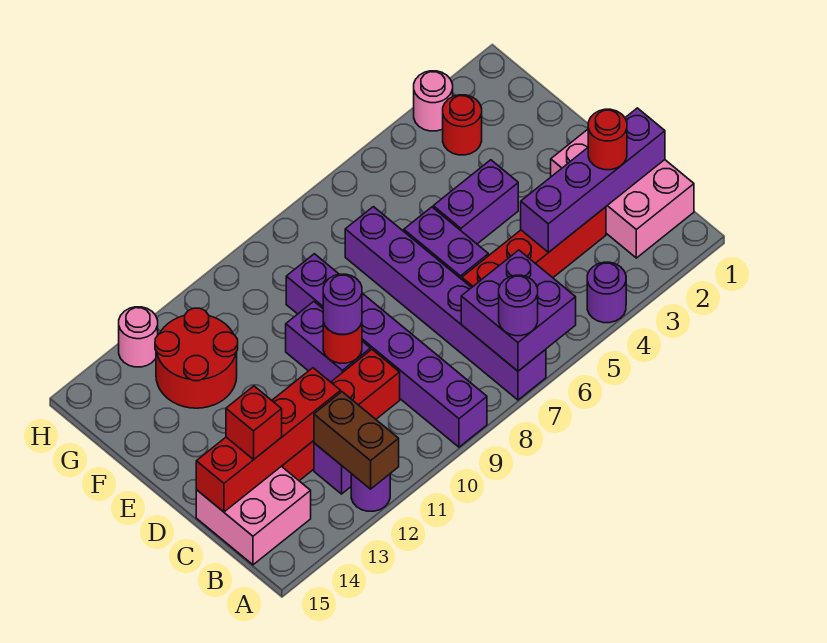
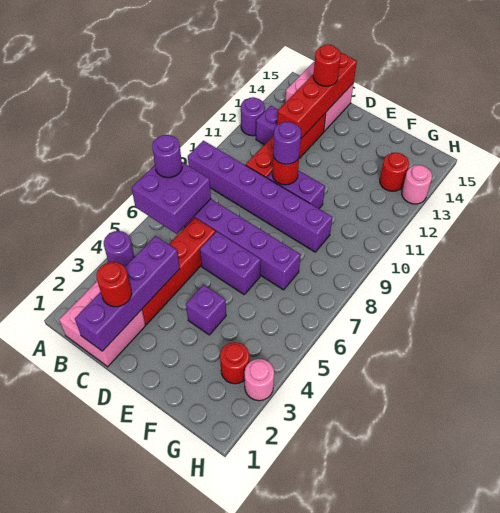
brown 1x2 brick [314,392,399,489] -> none
pink 2x3 brick [551,129,694,258] -> pink 2x2 brick [59,282,146,367]
red 1x1 brick [226,386,282,459] -> red 1x1 round brick [313,44,341,86]
purple 1x2 brick [433,160,518,244] -> purple 1x1 brick [186,285,226,335]
red 2x2 round brick [155,308,238,408] -> red 1x1 round brick [380,153,409,191]

